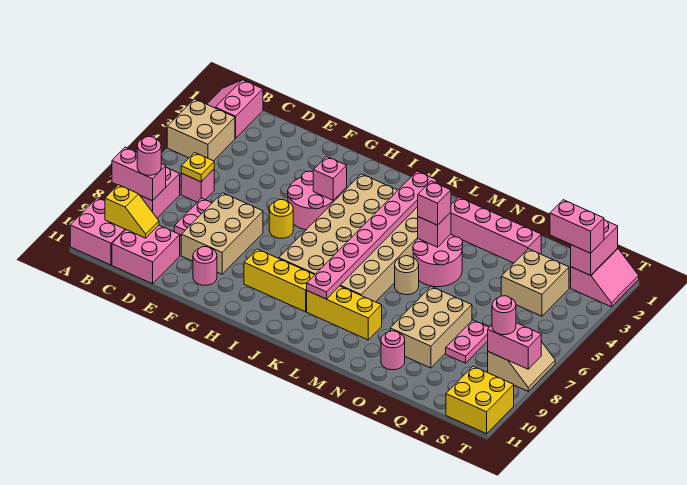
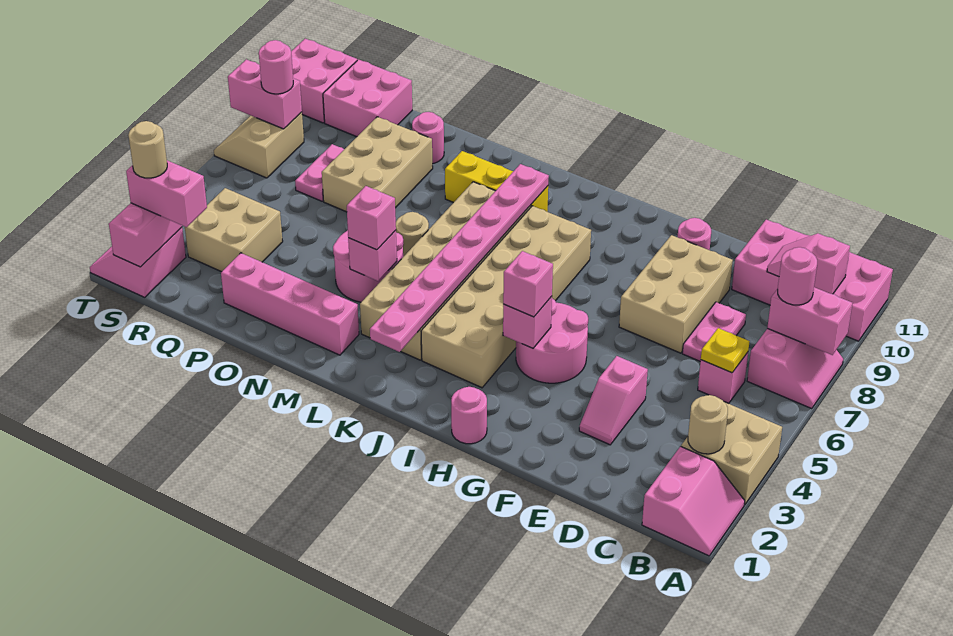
none -> tan 1x1 round brick [688,395,728,454]
yellow 1x2 slope [105,185,159,238] -> pink 1x2 slope [767,233,850,294]
none -> pink 1x2 slope [579,356,648,445]
yellow 1x1 round brick [269,200,293,238] -> none
none -> pink 1x1 round brick [451,387,487,444]
none -> pink 1x1 brick [503,251,553,317]
yellow 1x3 brick [244,249,314,312] -> none
none -> pink 2x2 brick [323,60,412,137]
none -> tan 1x1 round brick [128,121,167,178]
yellow 2x2 brick [446,366,514,434] -> pink 2x2 brick [291,39,357,123]

